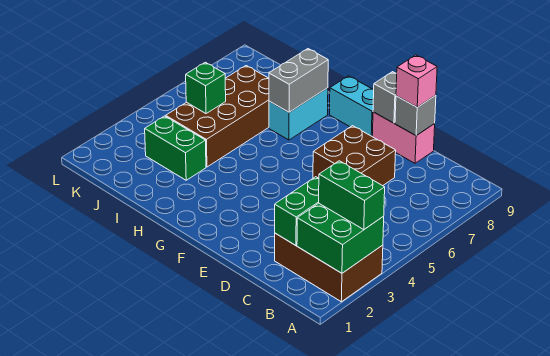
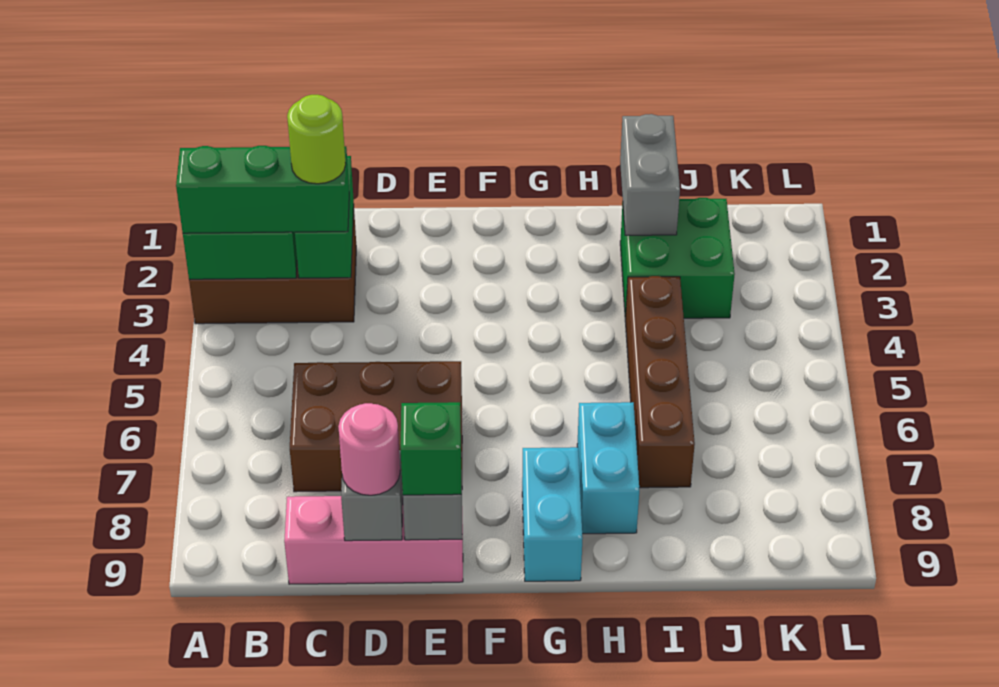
green 1x2 brick [319,161,385,230] -> green 1x3 brick [176,146,349,233]
none -> lime 1x1 round brick [287,95,346,184]
brown 2x2 brick [313,126,396,186] -> brown 2x3 brick [290,361,462,492]
pink 1x2 brick [372,112,435,163] -> pink 1x3 brick [284,496,463,584]
pink 1x1 brick [396,55,437,107] -> pink 1x1 round brick [338,403,400,495]
cyan 1x2 brick [330,76,374,136] -> cyan 1x2 brick turned to [522,447,583,581]
grey 1x2 brick [269,49,328,112] -> grey 1x2 brick moved to [620,114,680,235]
green 1x2 brick [145,116,206,180] -> green 2x2 brick [620,198,735,319]
brown 2x4 brick [166,66,269,167] -> brown 1x4 brick [625,276,695,488]
green 1x1 brick [186,62,226,114] -> green 1x1 brick moved to [401,402,461,495]

